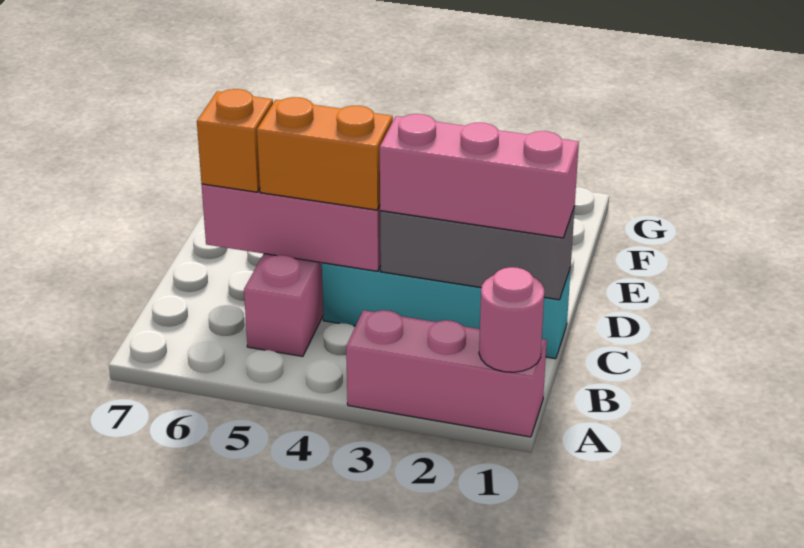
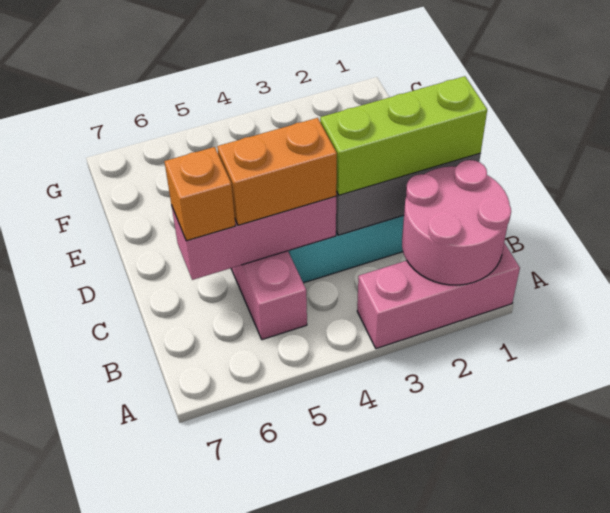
pink 1x1 round brick [479,267,544,372] -> pink 2x2 round brick [402,160,511,285]
pink 1x3 brick [380,114,579,238] -> lime 1x3 brick [320,76,487,195]

